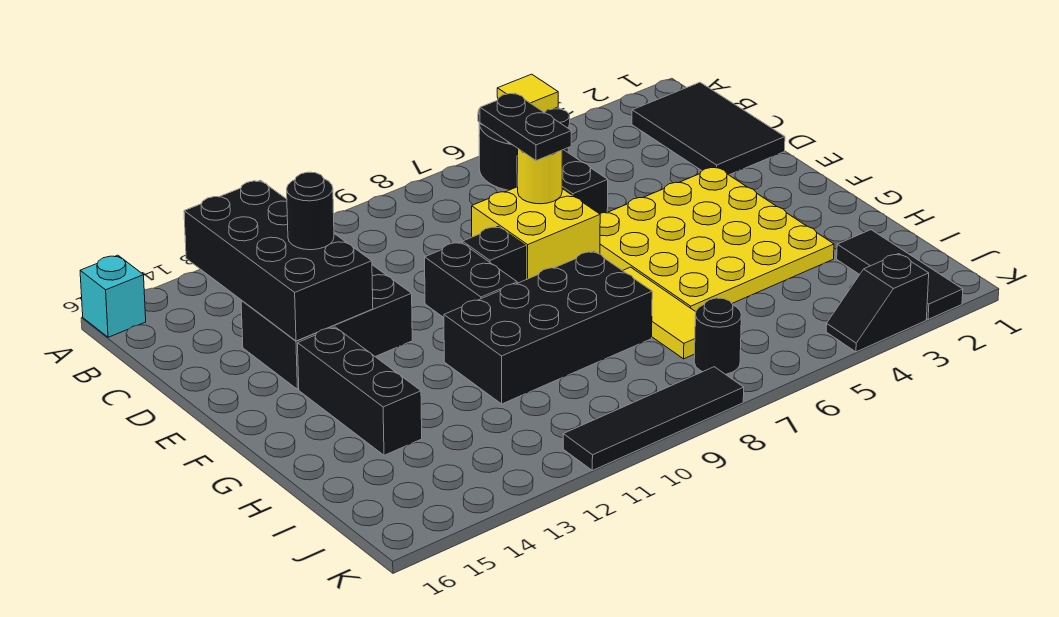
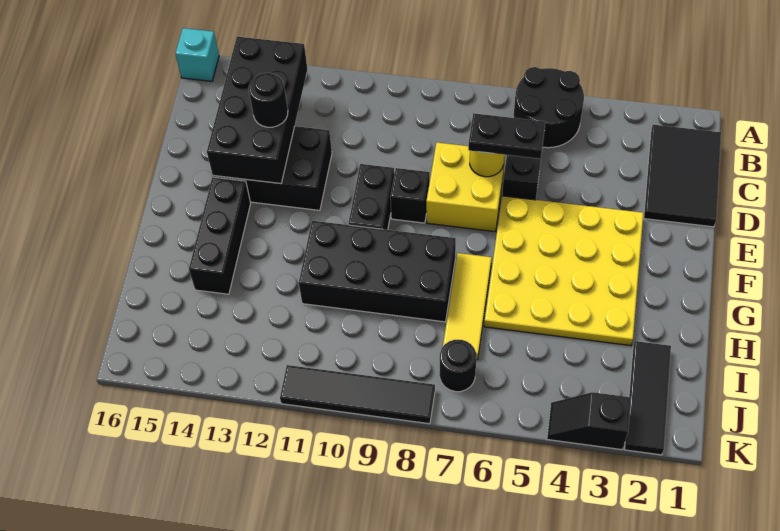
yellow 1x1 tile [497,74,558,112] -> none
black 1x2 plate [480,93,571,161] -> black 1x2 plate turned to [468,113,545,159]

